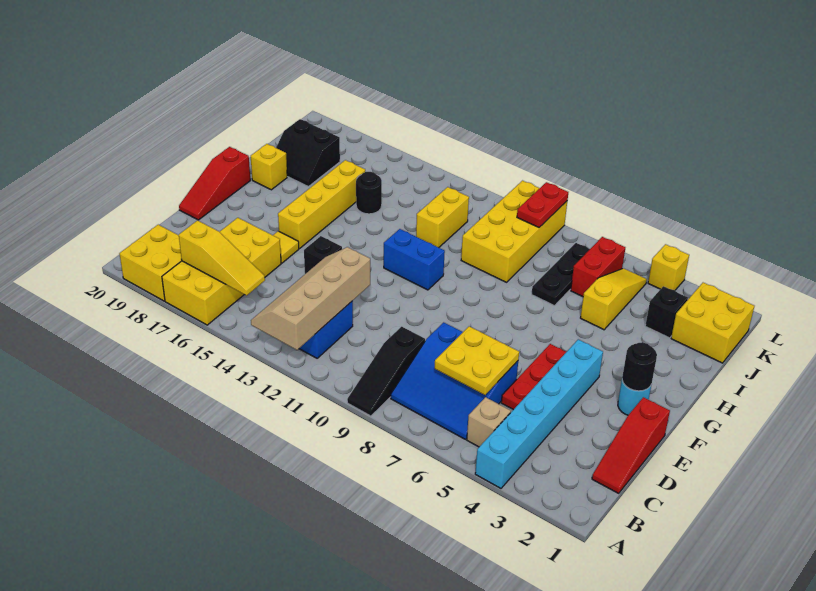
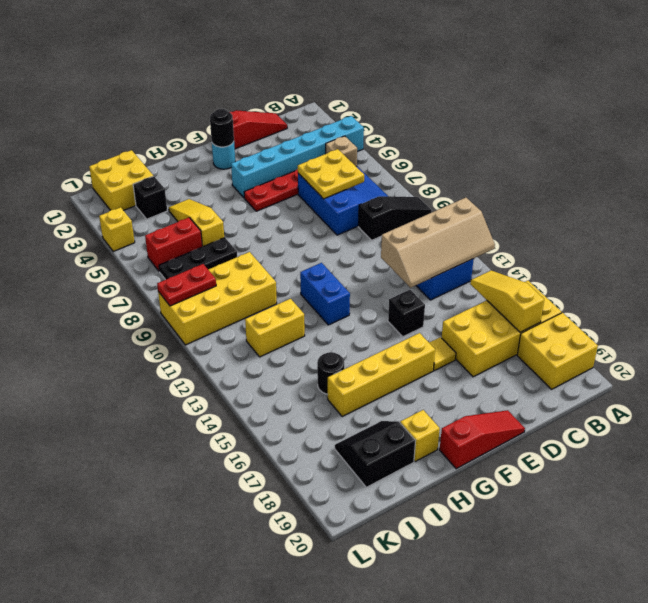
yellow 1x3 slope [581,268,647,330] -> yellow 1x3 slope turned to [169,199,224,247]
black 2x2 slope [276,119,340,187] -> black 2x2 slope turned to [335,421,415,487]

